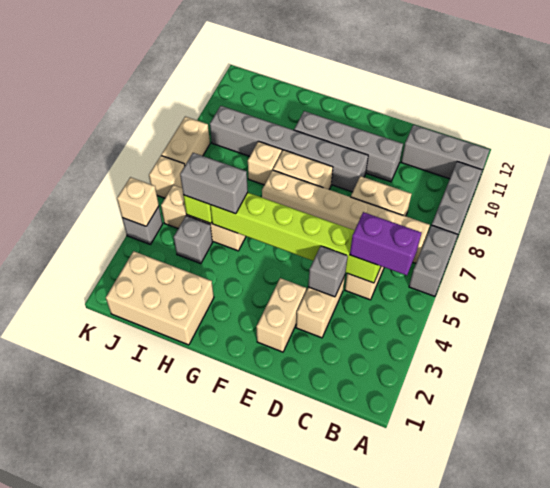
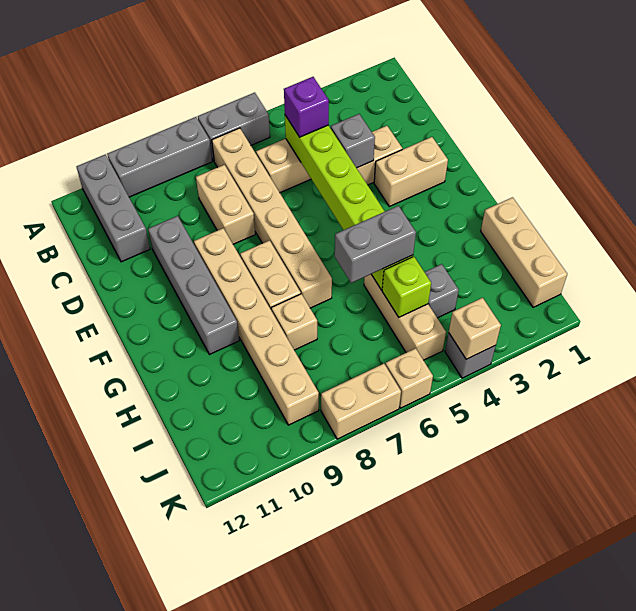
purple 1x2 brick [350,212,422,275] -> purple 1x1 brick [284,77,329,137]
grey 1x6 brick [210,106,368,192] -> tan 1x6 brick [194,228,319,425]
tan 2x3 brick [106,251,214,345] -> tan 1x3 brick [481,197,567,307]
grey 1x2 brick [180,153,248,214] -> grey 1x2 brick turned to [335,206,416,283]

